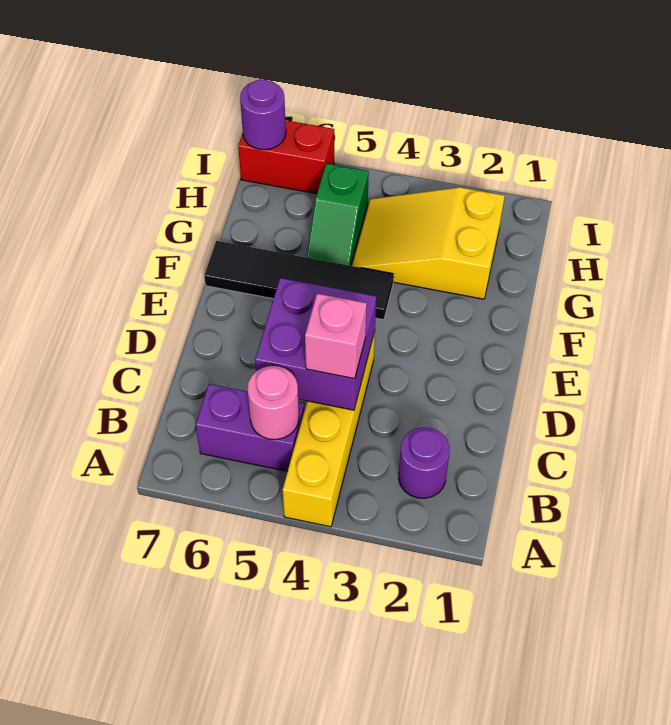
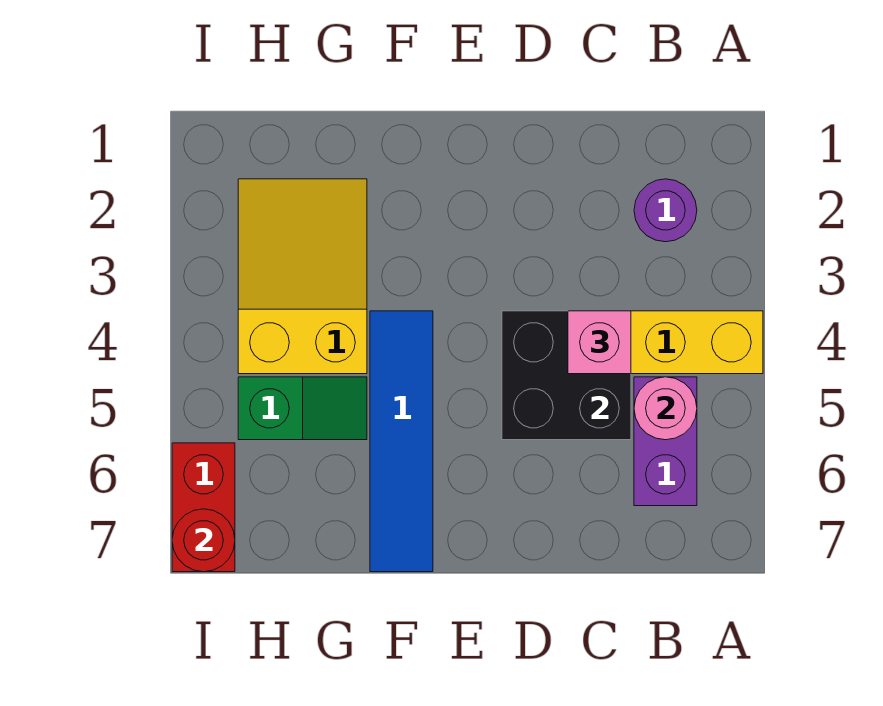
purple 2x2 brick [255,278,376,410] -> black 2x2 brick [502,311,631,440]
black 1x4 tile [204,241,394,320] -> blue 1x4 tile [370,311,433,572]
yellow 2x3 slope [352,187,504,299] -> yellow 2x3 slope turned to [238,179,367,374]
purple 1x1 round brick [240,80,286,150] -> red 1x1 round brick [172,509,235,572]

